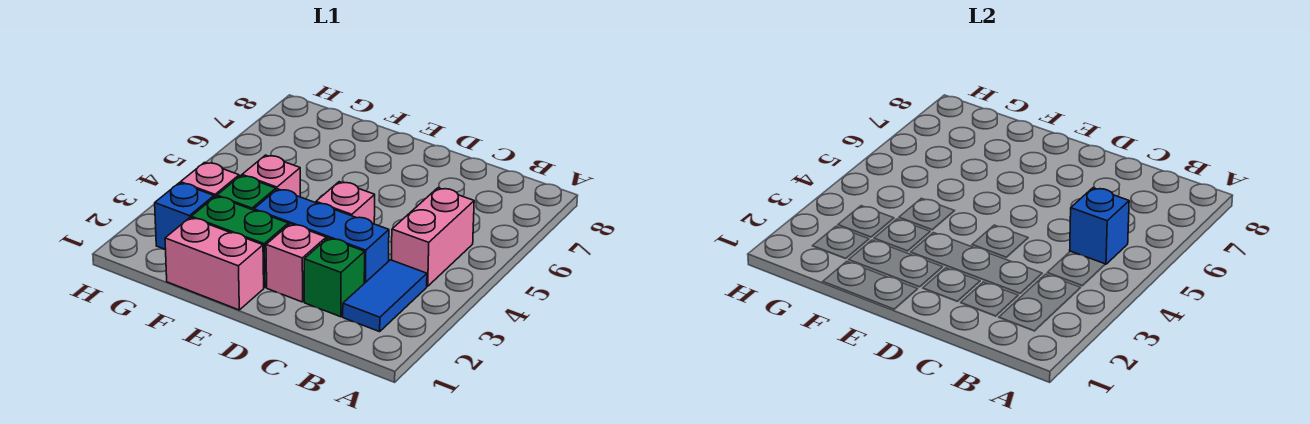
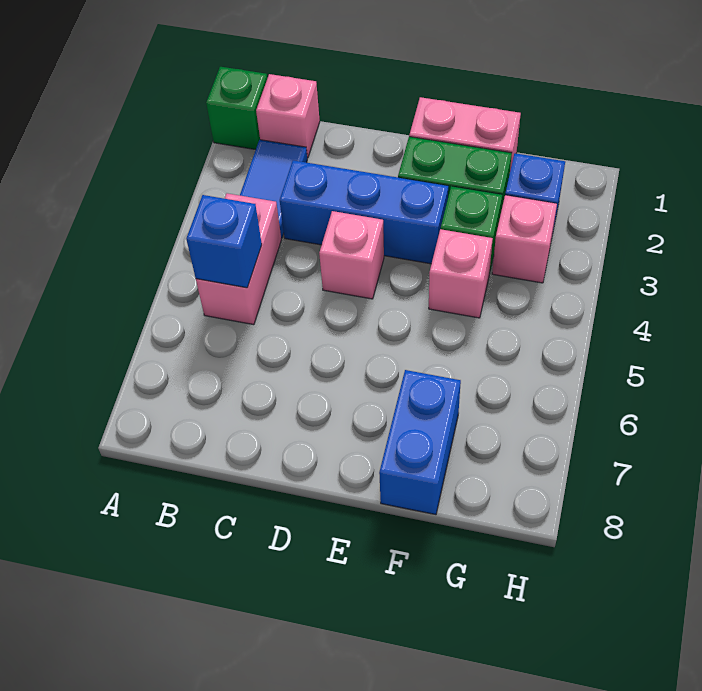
green 1x1 brick [304,238,365,317] -> green 1x1 brick moved to [206,67,267,150]
pink 1x1 brick [266,224,326,302] -> pink 1x1 brick moved to [256,74,320,158]
none -> blue 1x2 brick [379,370,461,515]

